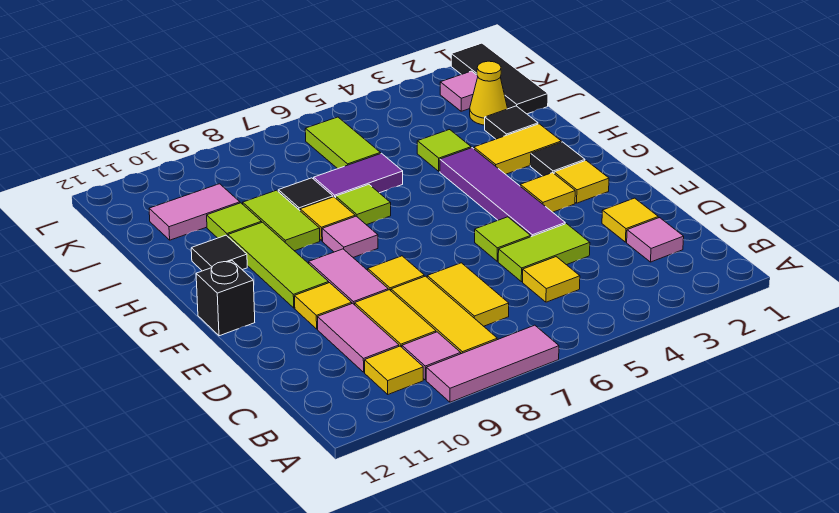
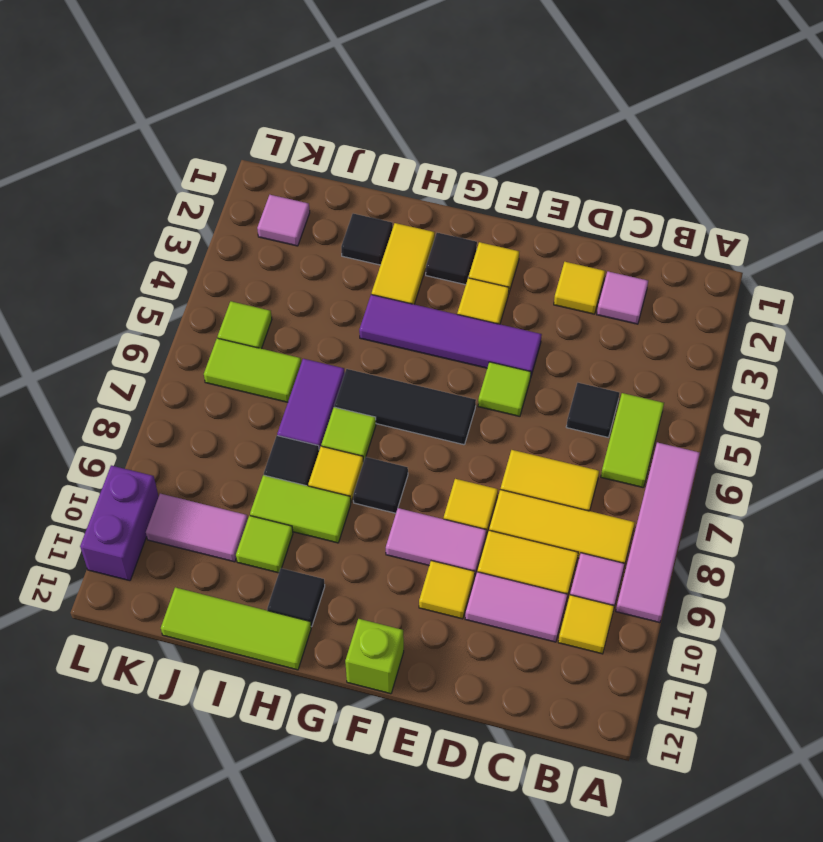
pink 1x3 tile [426,325,559,402] -> pink 1x4 tile [616,442,700,623]
yellow 1x1 tile [523,257,580,302] -> black 1x1 tile [566,383,619,437]
lime 1x2 tile [498,224,590,282] -> lime 1x2 tile moved to [601,393,664,487]
lime 1x3 tile [228,222,329,308] -> lime 1x3 tile moved to [161,587,311,670]
black 1x1 brick [196,261,255,336] -> lime 1x1 brick [345,619,404,694]
pink 1x1 tile [322,216,378,257] -> black 1x1 tile [353,457,408,513]
lime 1x1 tile [417,130,471,171] -> lime 1x1 tile moved to [218,301,272,349]
black 1x3 tile [451,43,548,114] -> black 1x3 tile moved to [334,369,476,445]
yellow 1x1 cone [470,61,508,125] -> none
pink 1x2 tile [149,184,240,240] -> pink 1x2 tile turned to [146,494,248,562]
none -> purple 1x2 brick [80,465,159,581]

